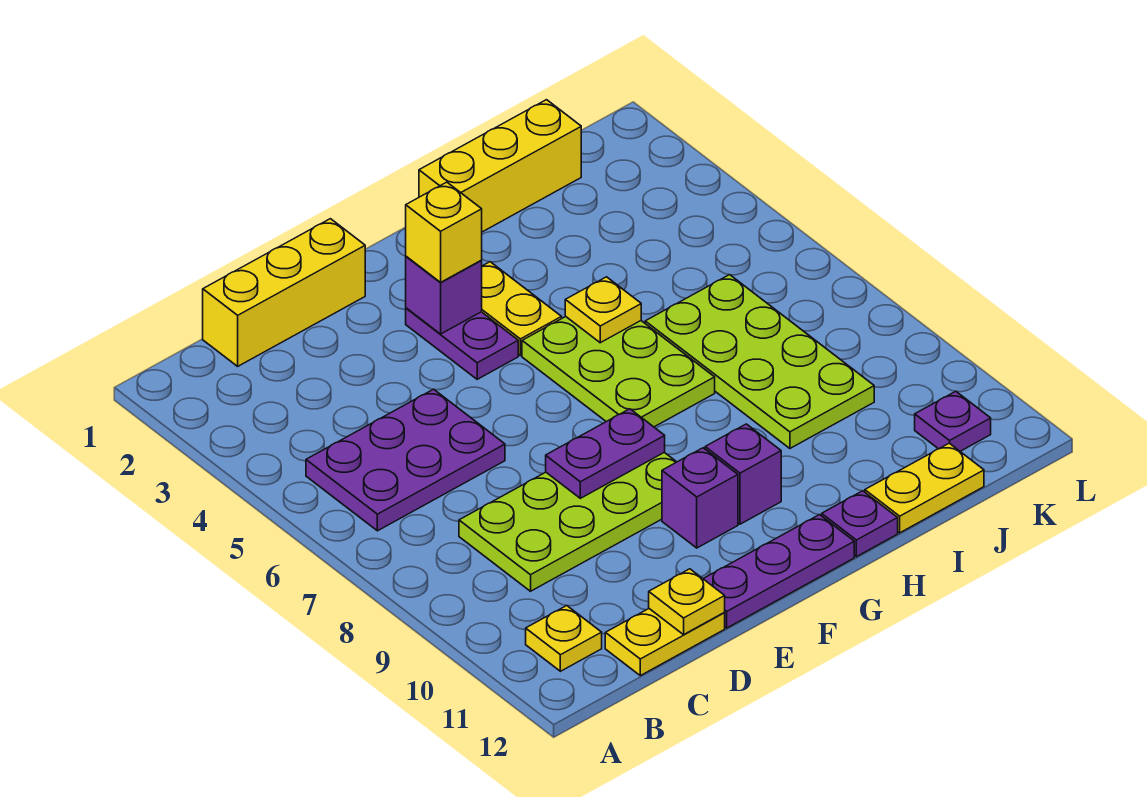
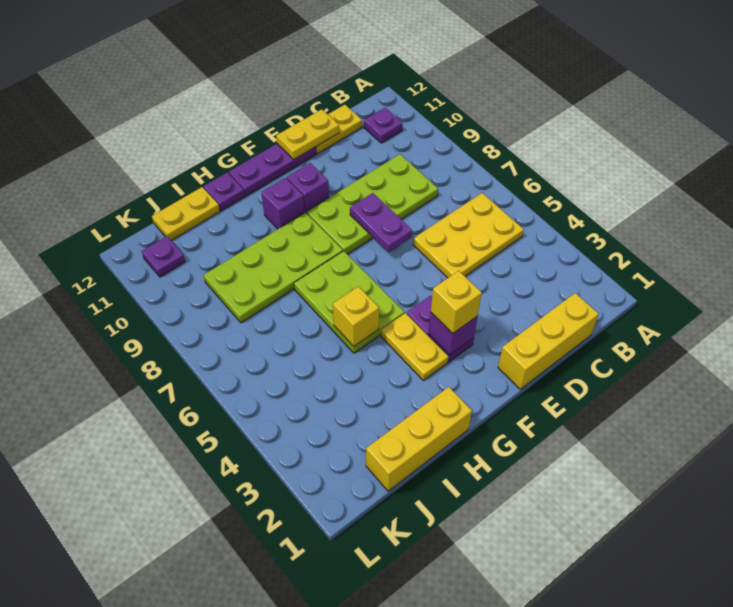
purple 2x3 plate [306,389,505,531] -> yellow 2x3 plate [413,193,524,278]
yellow 1x1 plate [526,606,602,671] -> purple 1x1 plate [364,108,403,143]
yellow 1x1 plate [649,569,725,635] -> yellow 1x2 plate [276,109,339,159]
purple 1x2 plate [546,409,665,498] -> purple 1x2 plate turned to [350,193,412,252]
yellow 1x1 plate [565,277,641,343] -> yellow 1x1 brick [333,286,379,346]
lime 2x4 plate [645,275,874,448] -> lime 2x4 plate turned to [204,212,343,323]

